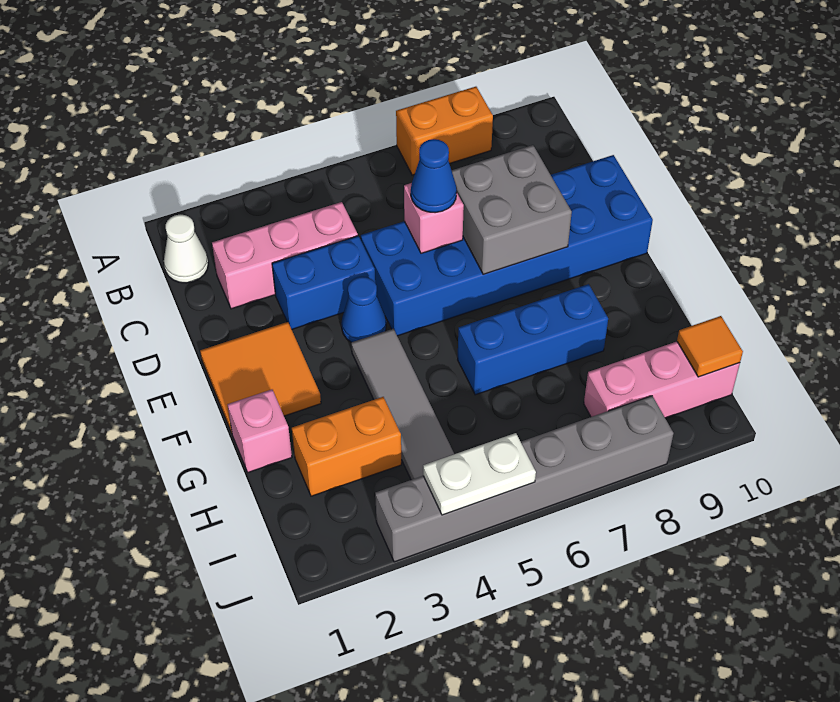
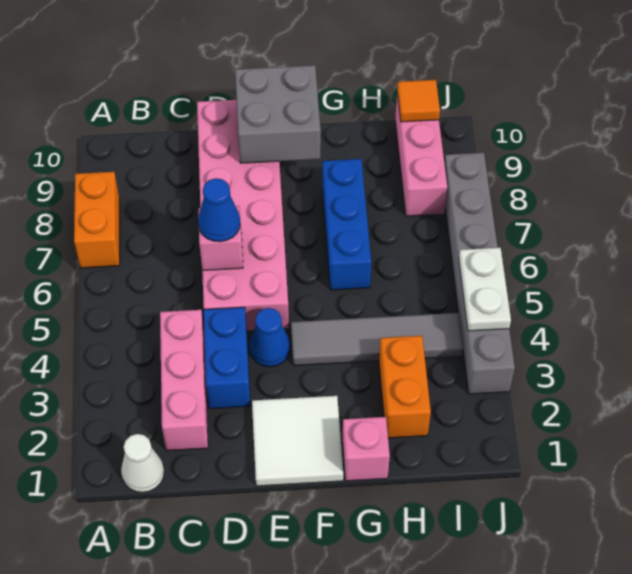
blue 2x6 brick [361,155,653,336] -> pink 2x6 brick [197,100,289,331]
grey 2x2 brick [452,145,572,274] -> grey 2x2 brick moved to [235,65,321,163]
orange 2x2 tile [200,322,321,433] -> white 2x2 tile [252,396,343,486]

